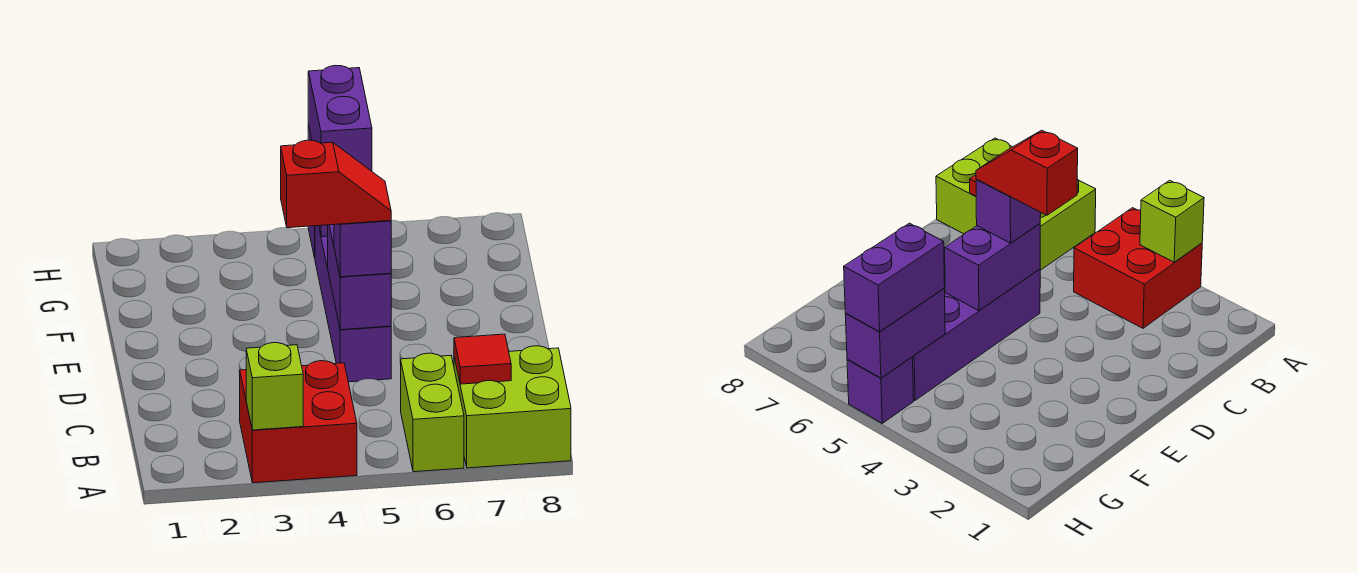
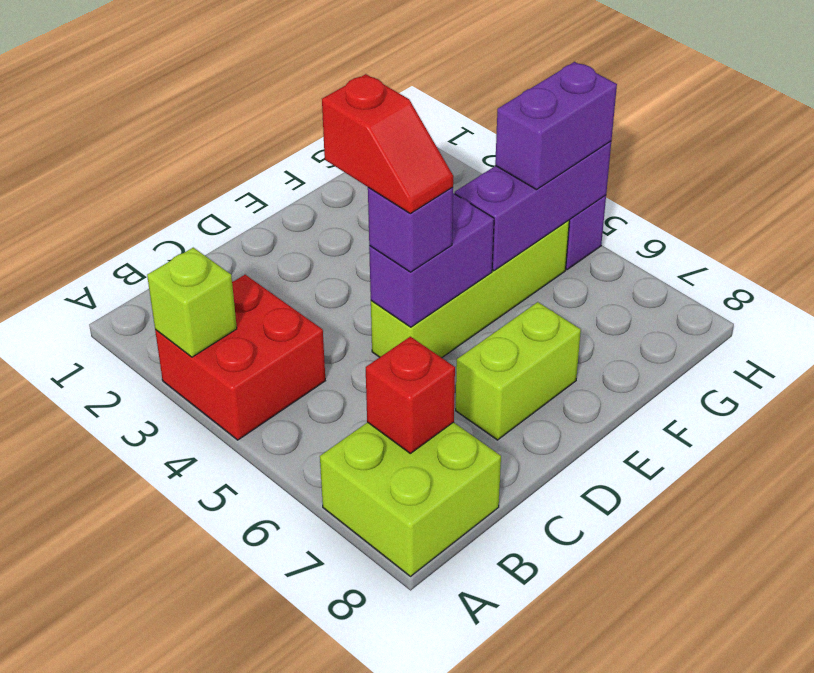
lime 1x2 brick [401,353,464,472] -> lime 1x2 brick moved to [456,302,581,440]
red 1x1 tile [454,334,511,384] -> red 1x1 brick [366,337,455,453]
purple 1x4 brick [315,226,391,382] -> lime 1x4 brick [371,220,569,358]
purple 1x2 brick [845,289,945,378] -> purple 1x3 brick [455,141,611,271]

